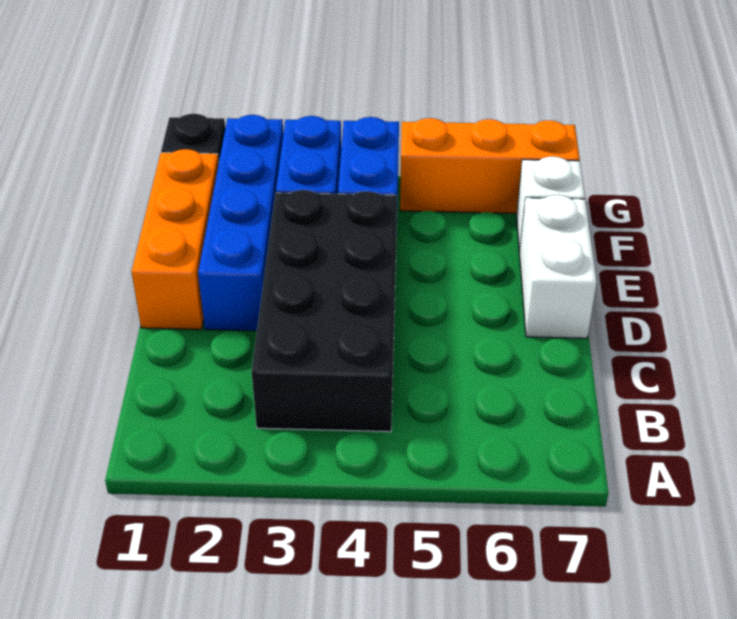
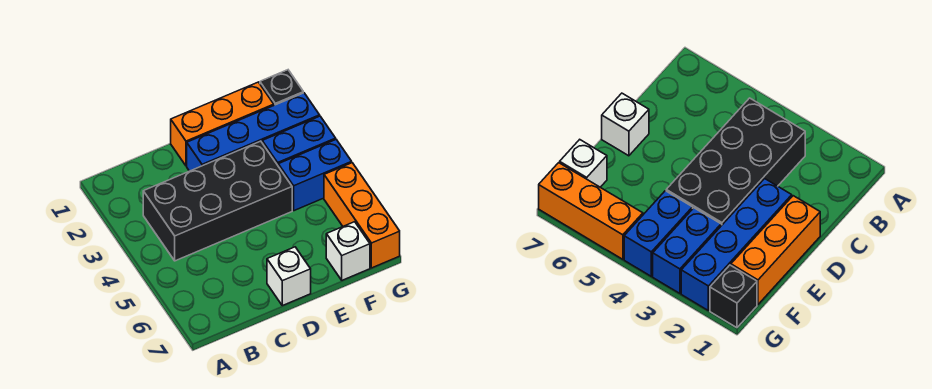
white 1x2 brick [519,195,597,338] -> white 1x1 brick [267,247,311,306]

